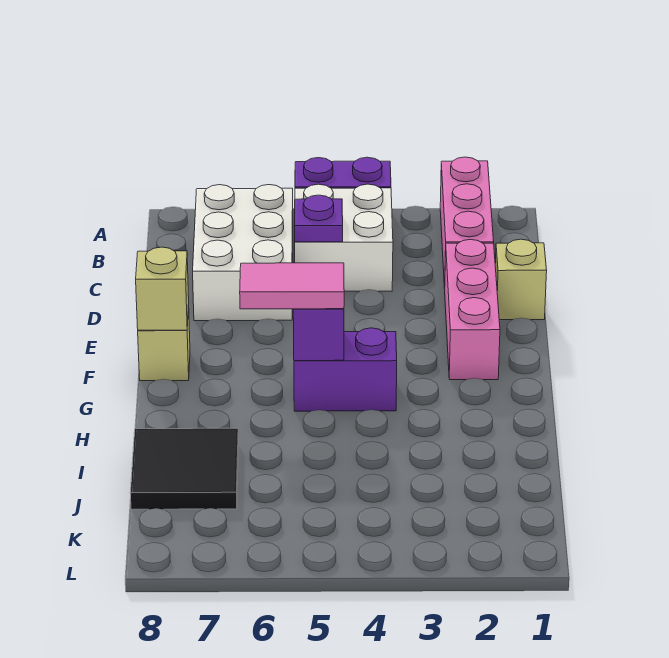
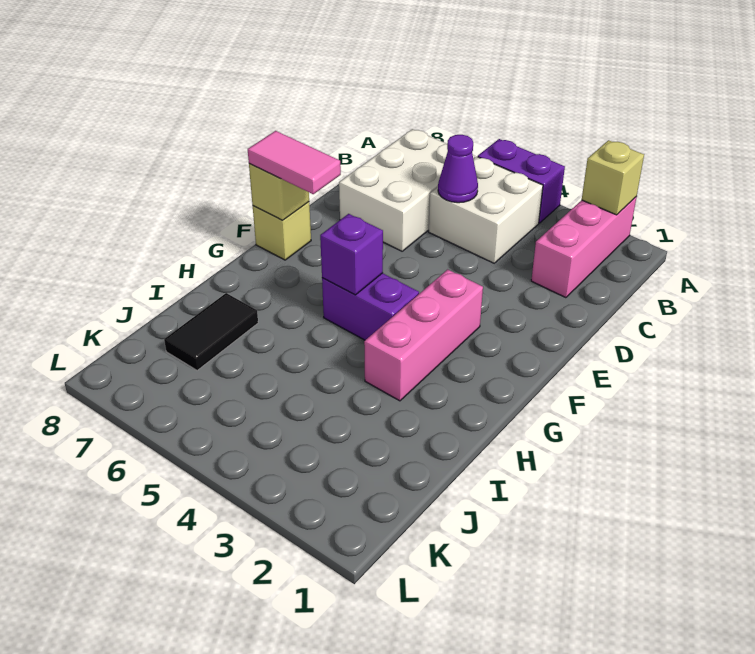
purple 1x1 plate [295,195,343,242] -> purple 1x1 cone [438,135,478,203]
tan 1x1 brick [495,239,547,320] -> tan 1x1 brick moved to [582,140,644,215]
pink 1x3 brick [445,239,500,380] -> pink 1x3 brick moved to [364,269,483,401]
pink 1x2 tile [240,263,344,309] -> pink 1x2 tile moved to [248,131,341,194]
black 2x2 tile [130,428,239,509] -> black 1x2 tile [164,293,258,371]

